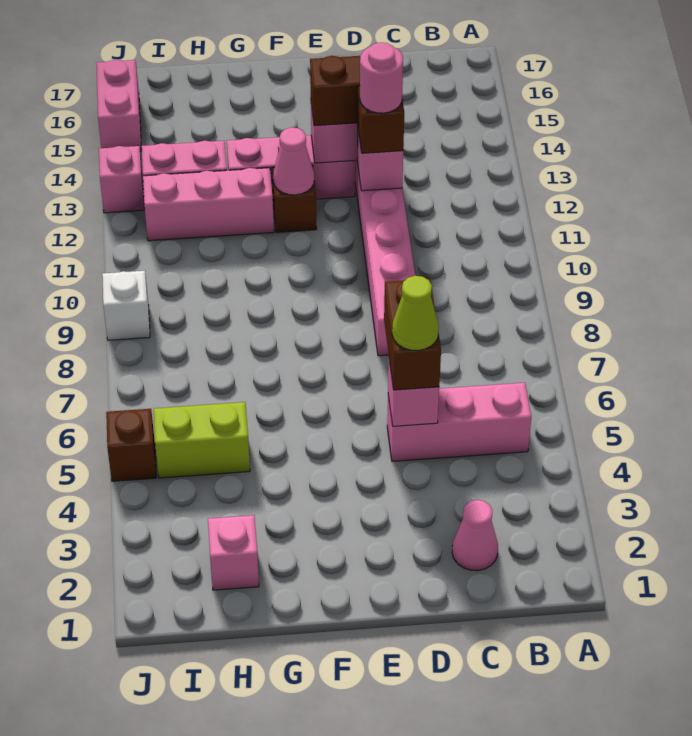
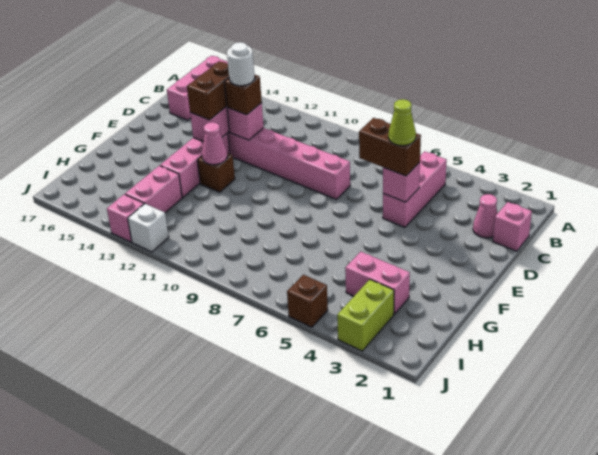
pink 1x1 round brick [360,42,403,113] -> white 1x1 round brick [227,42,255,86]
pink 1x3 brick [143,168,274,241] -> pink 1x3 brick moved to [167,56,228,120]
pink 1x1 brick [208,515,259,590] -> pink 1x1 brick moved to [493,202,532,251]
lime 1x2 brick [154,402,250,478] -> lime 1x2 brick moved to [337,279,394,351]
white 1x1 brick [102,271,150,340] -> white 1x1 brick moved to [128,204,169,252]
pink 1x2 brick [97,60,142,151] -> pink 1x2 brick moved to [345,252,410,314]

